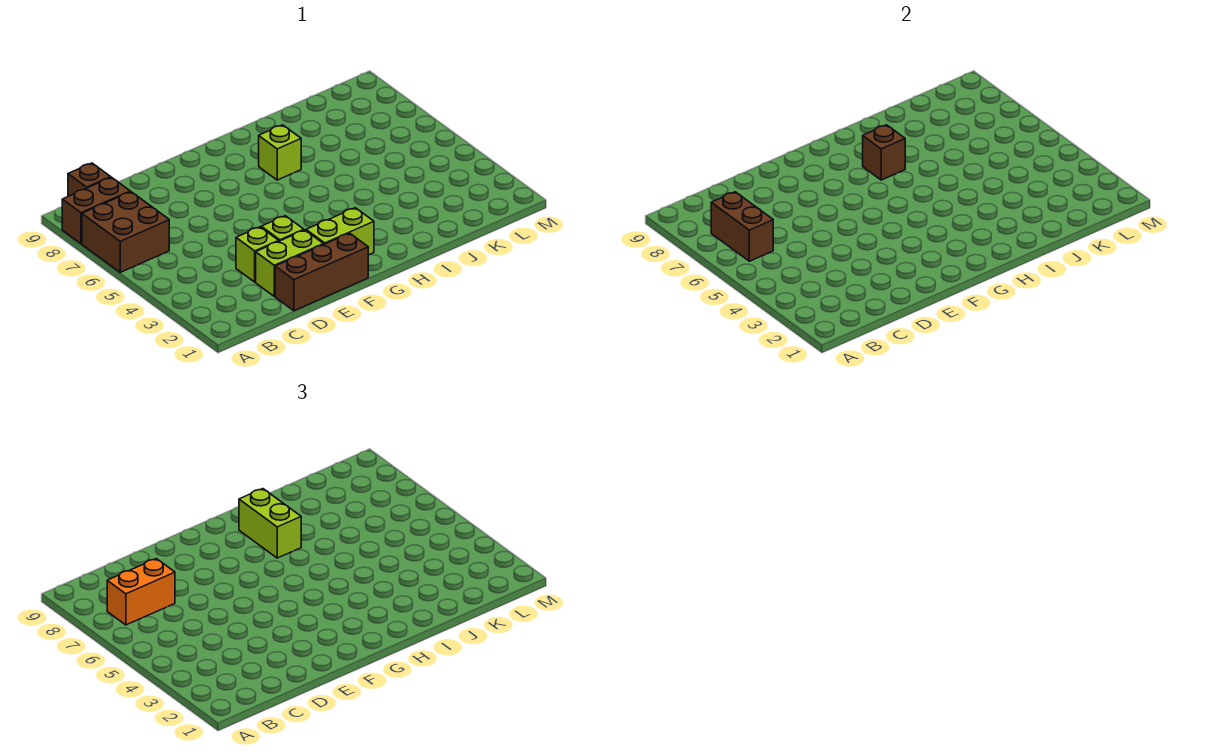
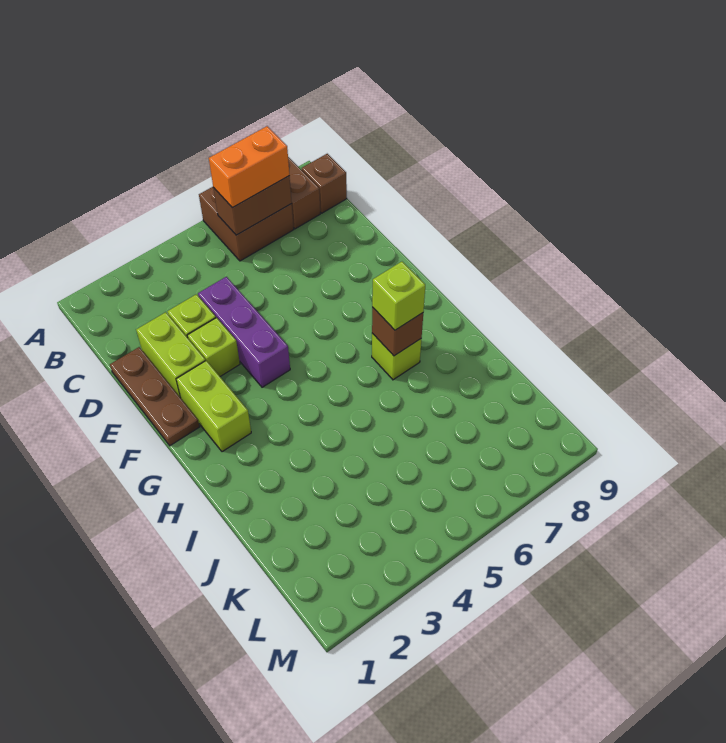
orange 1x2 brick [107,559,175,625] -> orange 1x2 brick turned to [209,126,289,208]
brown 1x3 brick [275,233,368,311] -> brown 1x3 plate [110,347,200,446]
none -> purple 1x3 brick [198,277,290,387]
lime 1x2 brick [239,489,301,558] -> lime 1x1 brick [372,262,425,330]

